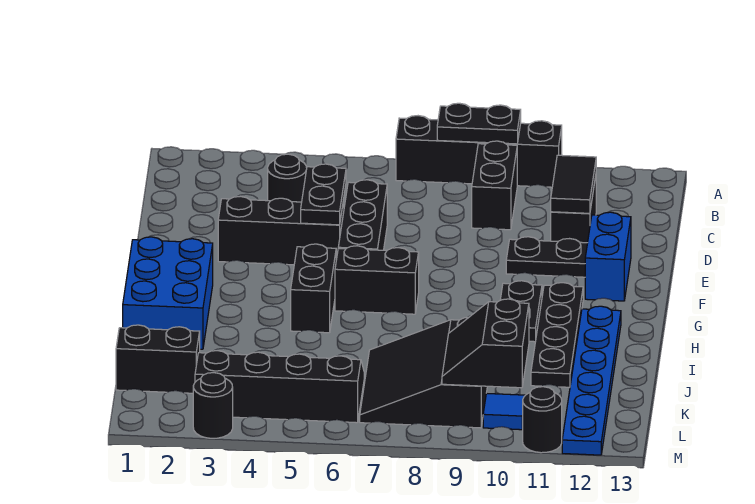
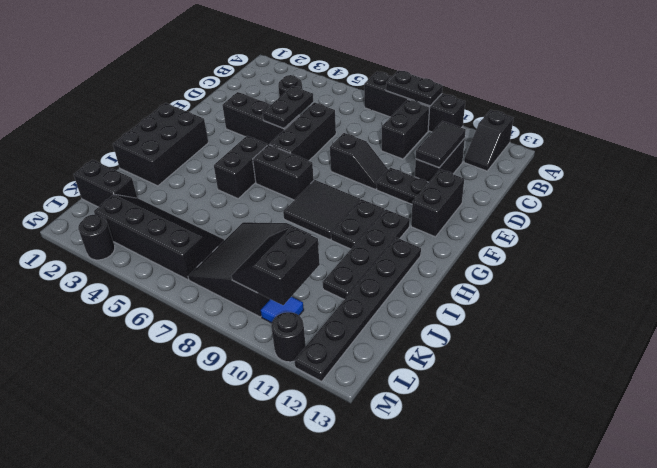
none -> black 1x2 slope [464,110,513,171]
none -> black 1x2 slope [330,133,388,189]
blue 1x2 brick [585,212,631,301] -> black 1x2 brick [411,169,464,237]
blue 2x3 brick [123,237,213,349] -> black 2x3 brick [113,103,208,186]
none -> black 2x2 tile [283,180,360,240]
blue 1x6 plate [562,306,621,455] -> black 1x6 plate [295,237,421,381]

